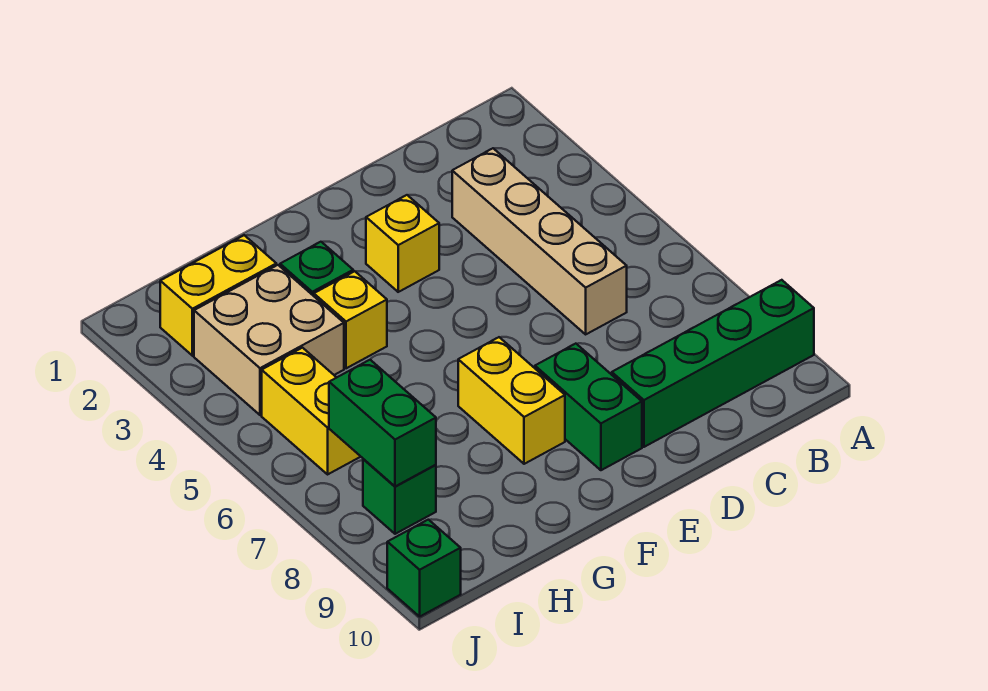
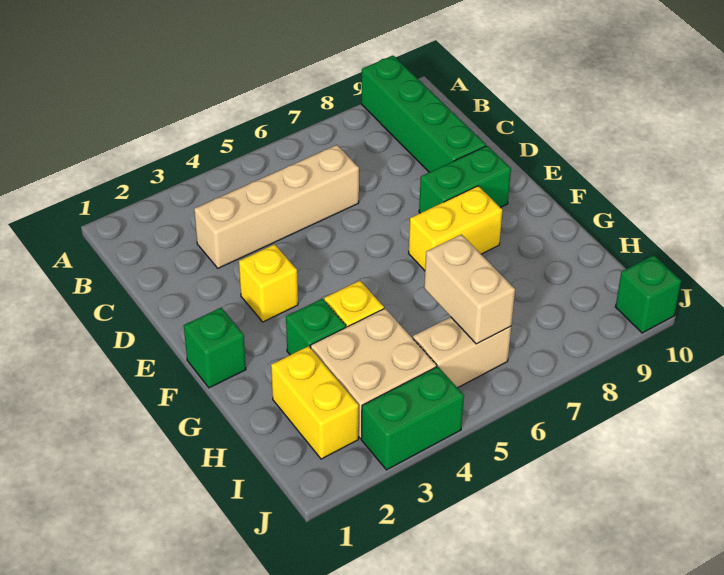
none -> tan 1x2 brick [424,235,515,344]
yellow 1x2 brick [262,348,361,474] -> tan 1x2 brick [413,317,511,388]
green 1x2 brick [329,360,436,486] -> green 1x2 brick moved to [361,366,464,470]
green 1x1 brick [363,459,436,534] -> green 1x1 brick moved to [184,308,246,388]

